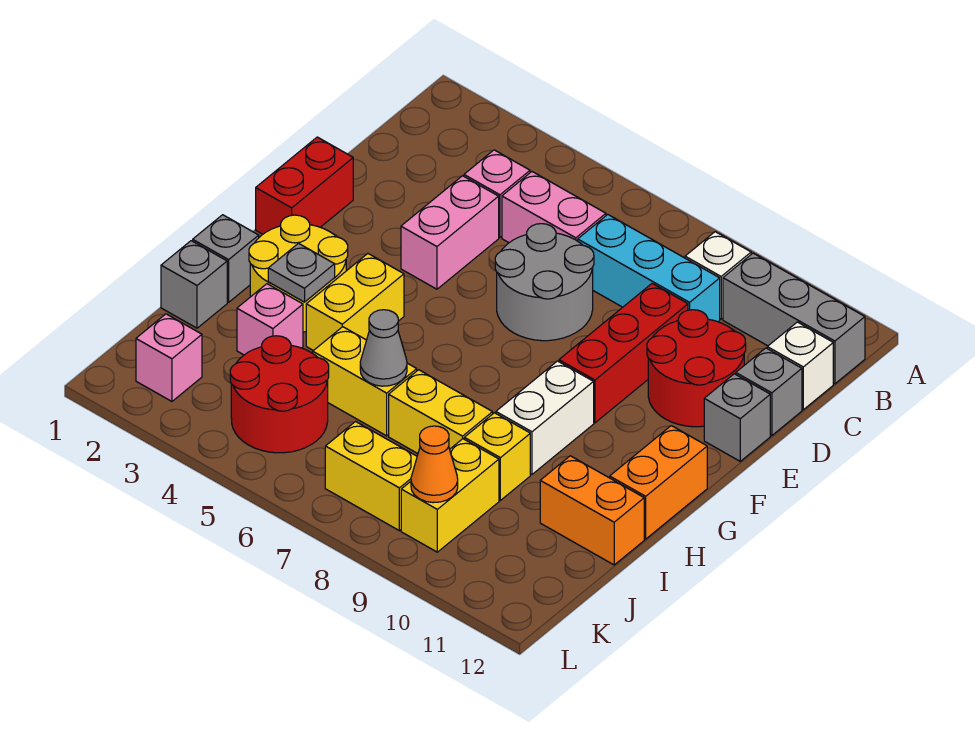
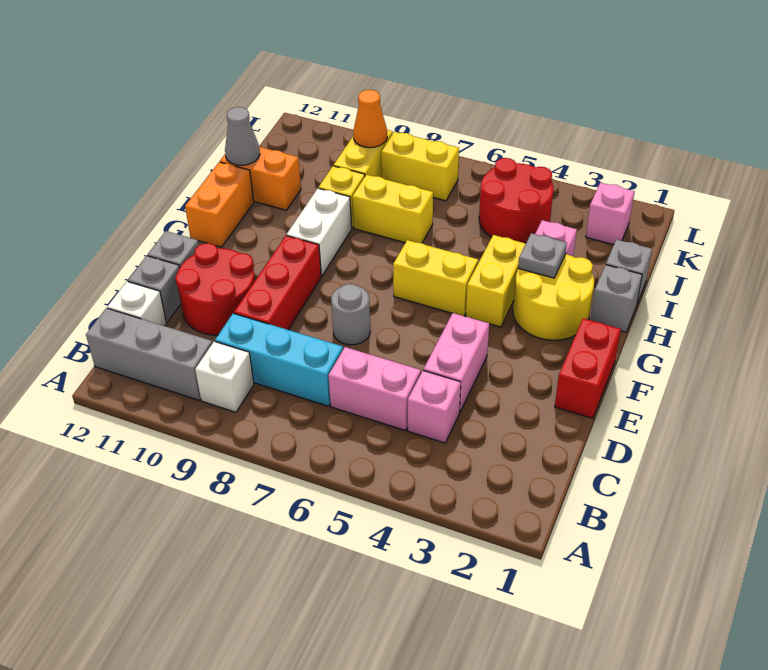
grey 2x2 round brick [495,224,594,341] -> grey 1x1 round brick [331,284,371,345]
yellow 1x2 brick [313,327,417,436] -> yellow 1x2 brick moved to [393,240,478,316]
grey 1x1 cone [360,310,407,386] -> grey 1x1 cone moved to [225,107,260,165]

